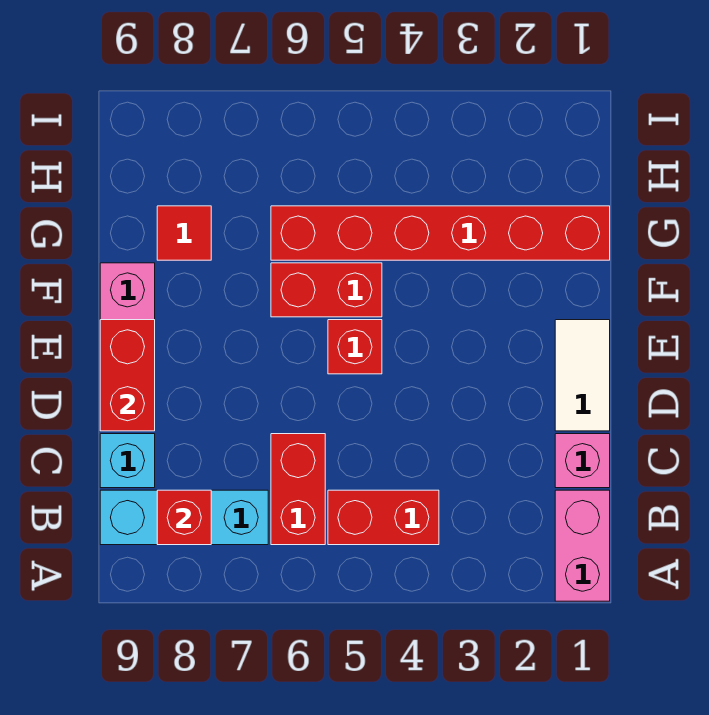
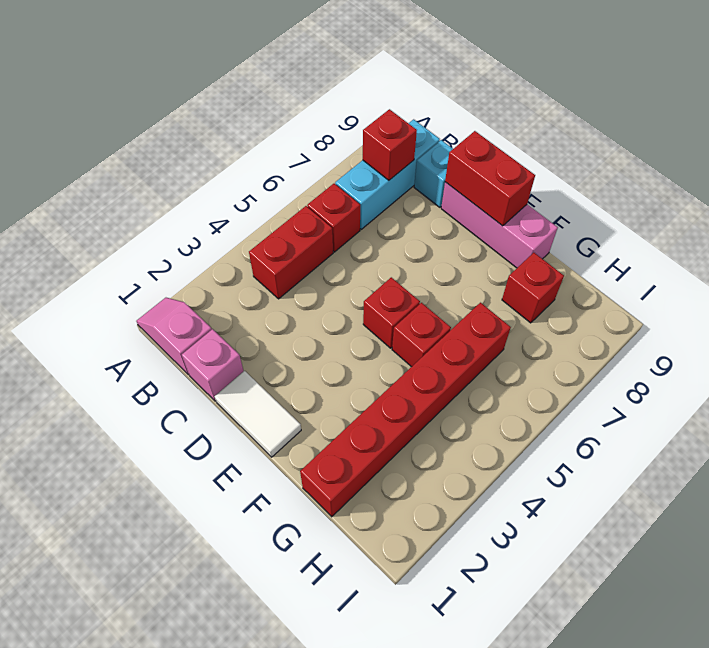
pink 1x2 brick [555,490,610,601] -> pink 1x2 slope [136,298,212,375]
red 1x2 brick [271,434,325,545] -> red 1x1 brick [307,184,360,252]
red 1x2 brick [271,263,382,317] -> red 1x1 brick [392,303,451,367]
red 1x1 tile [157,206,211,260] -> red 1x1 brick [502,253,564,323]

